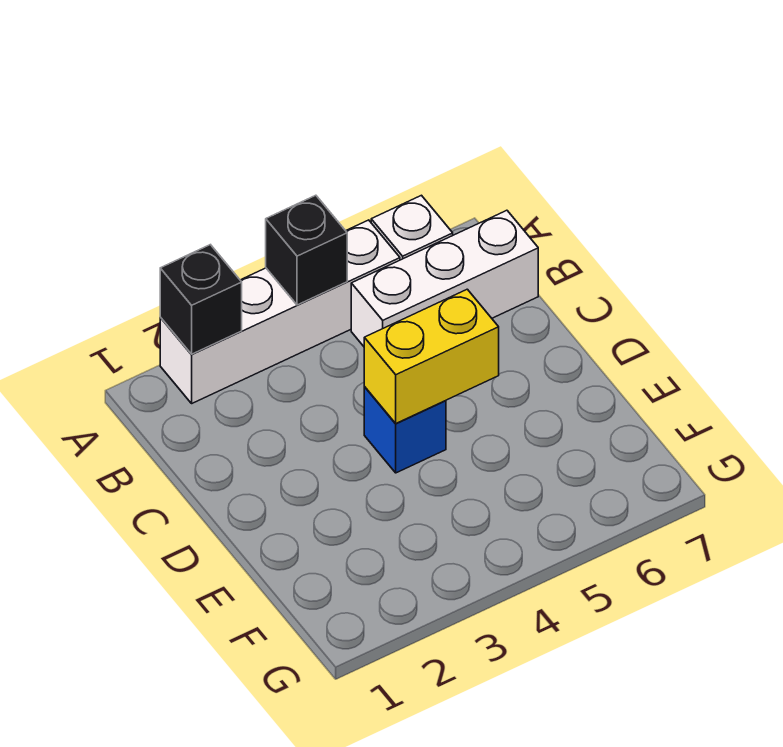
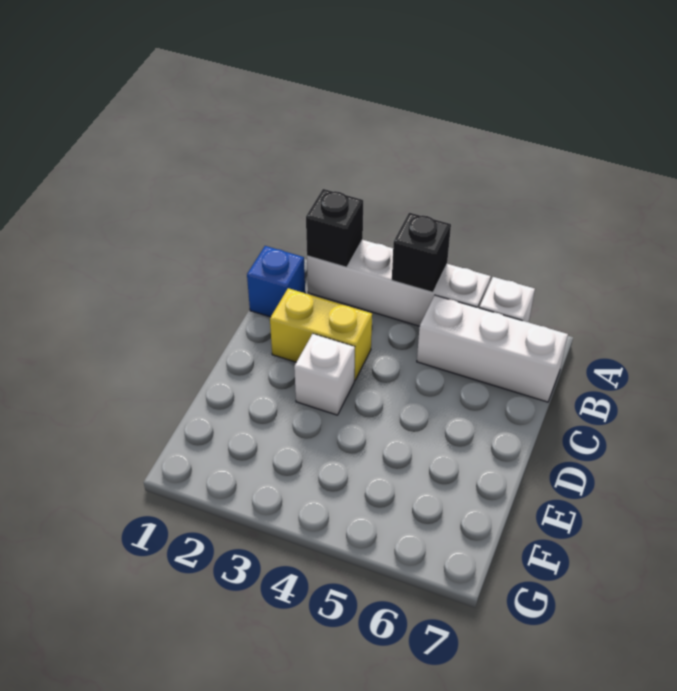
none -> white 1x1 brick [294,334,355,415]
blue 1x1 brick [364,387,446,473] -> blue 1x1 brick moved to [247,246,305,317]
yellow 1x2 brick [364,289,499,423] -> yellow 1x2 brick moved to [270,288,372,381]

